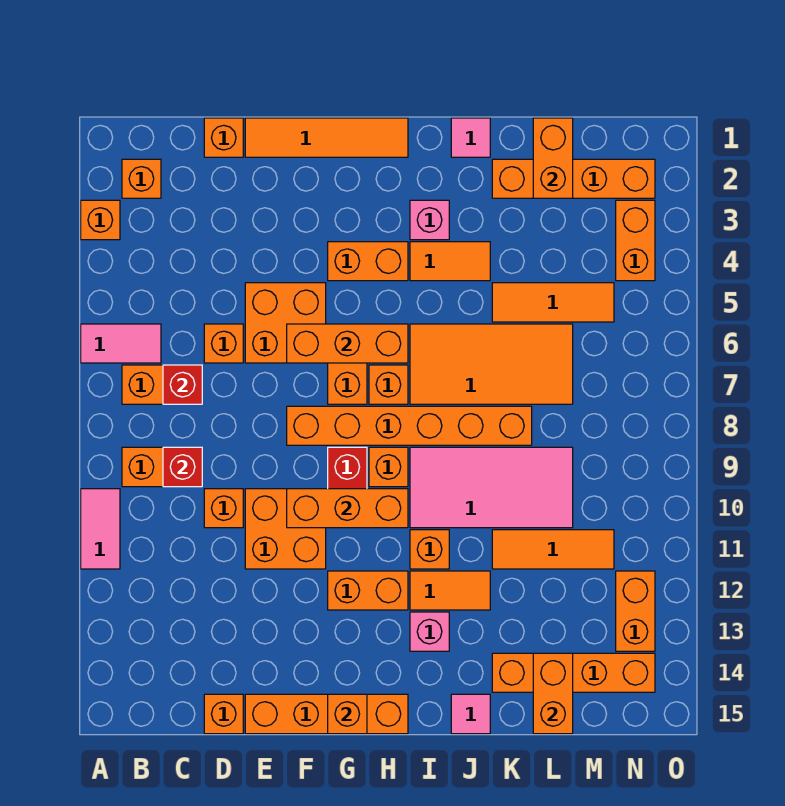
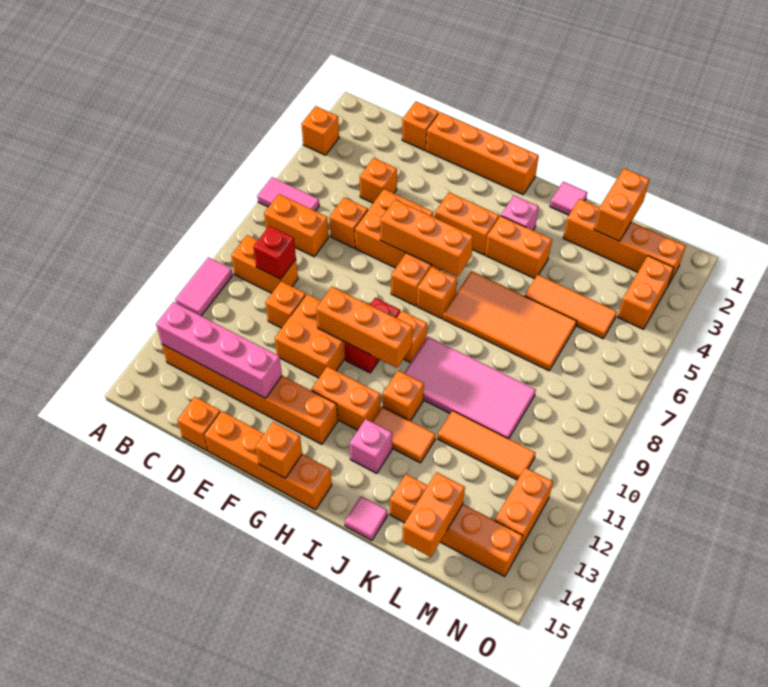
orange 1x1 brick [122,159,161,198] -> orange 1x1 brick moved to [360,158,397,203]
none -> pink 1x4 brick [156,302,282,398]
red 1x1 brick [163,365,202,404] -> none
orange 1x4 tile [245,118,408,157] -> orange 1x4 brick [426,112,539,195]
orange 1x6 brick [287,406,532,445] -> orange 1x6 brick moved to [162,344,338,444]
orange 1x2 tile [410,242,490,281] -> orange 1x2 brick [485,216,552,279]

